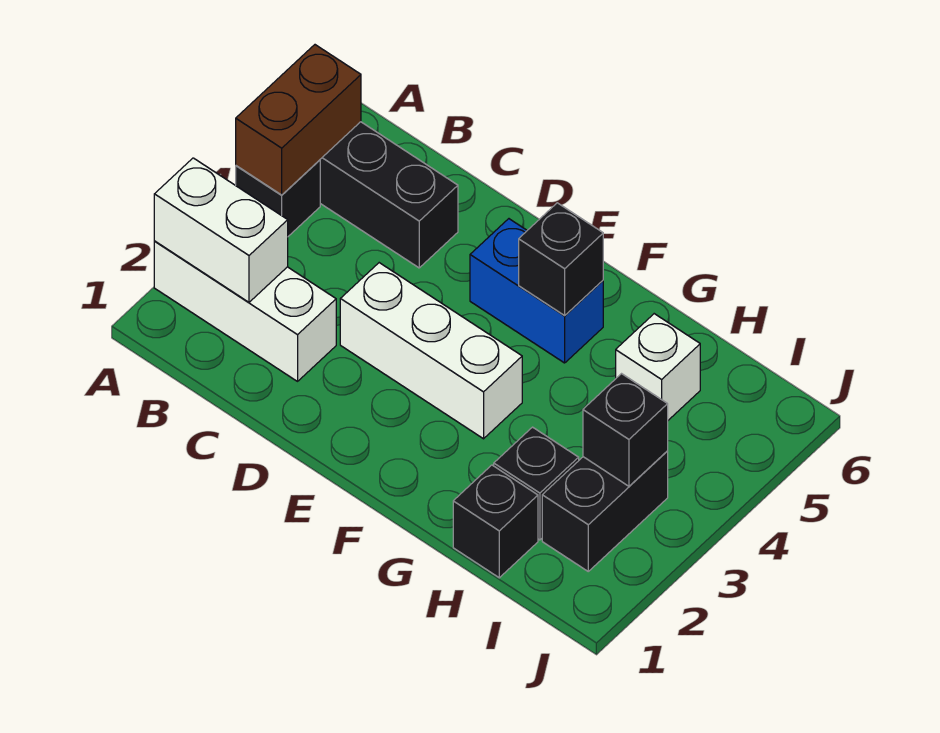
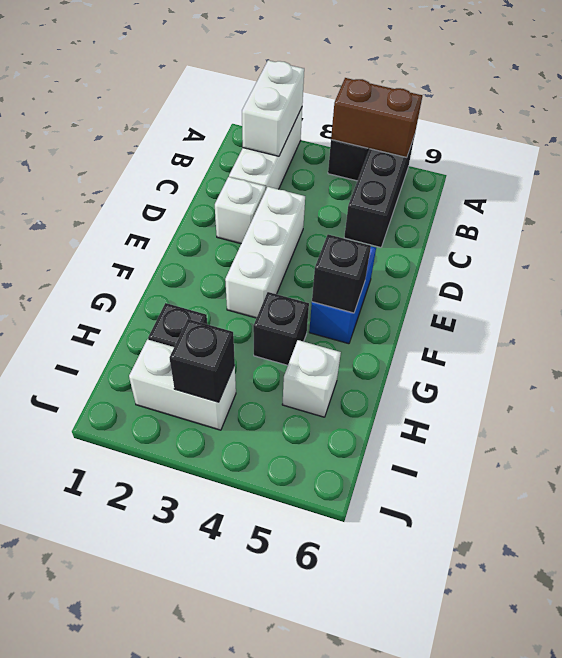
none -> white 1x1 brick [215,177,266,244]
black 1x1 brick [453,465,538,578] -> black 1x1 brick moved to [253,292,309,365]
black 1x2 brick [542,451,668,571] -> white 1x2 brick [129,339,236,430]

